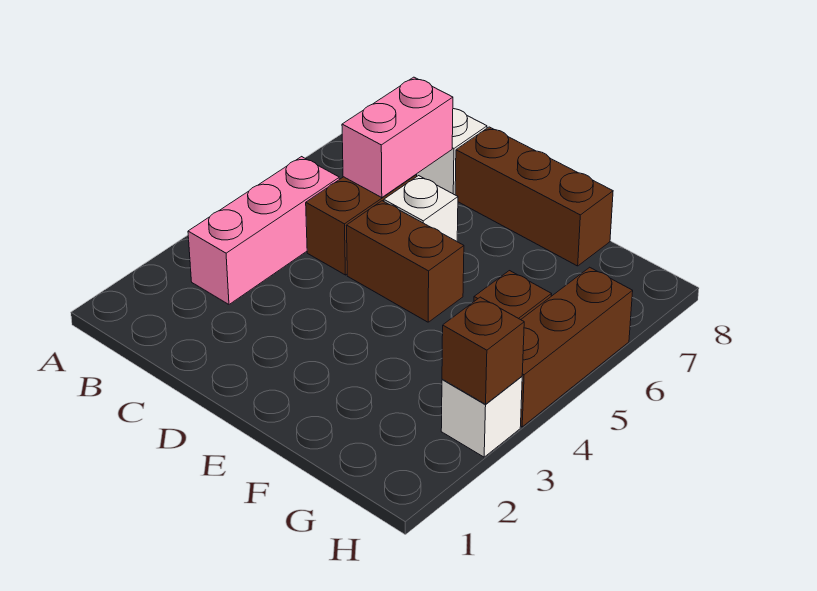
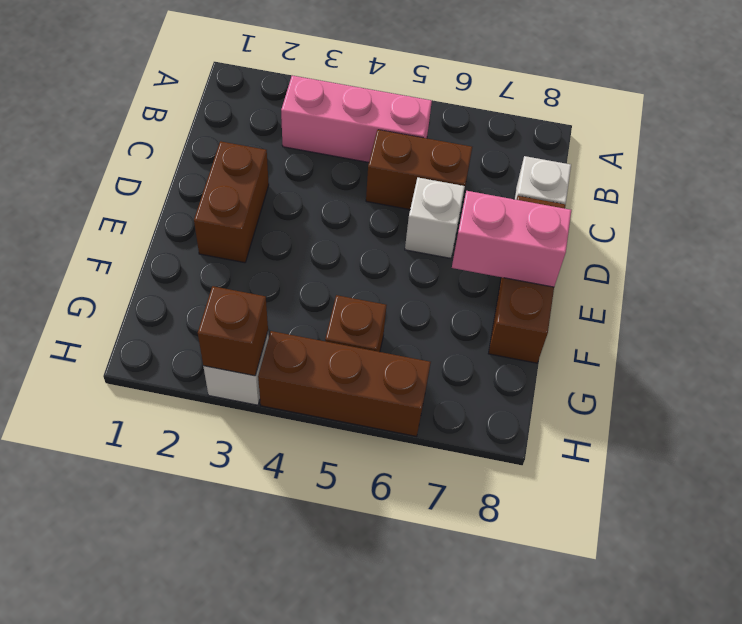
pink 1x2 brick [342,77,453,198] -> pink 1x2 brick moved to [452,191,571,287]
brown 1x2 brick [346,201,464,322] -> brown 1x2 brick moved to [194,141,269,263]

